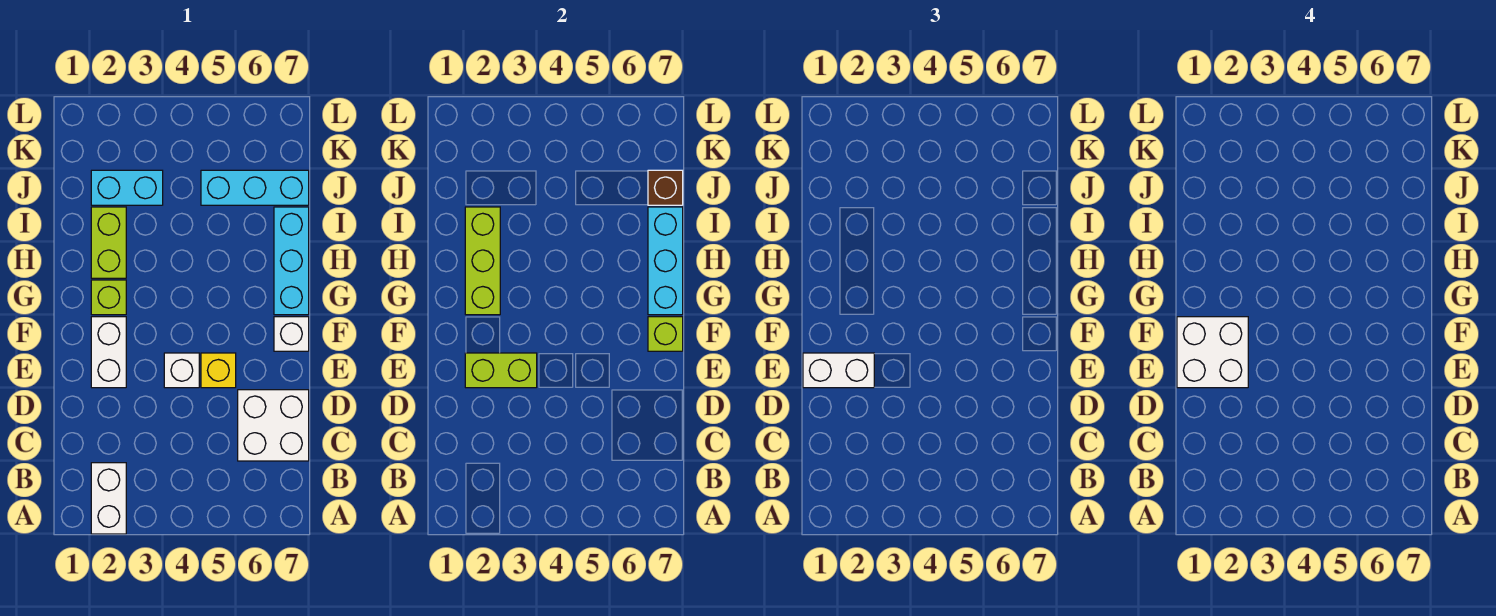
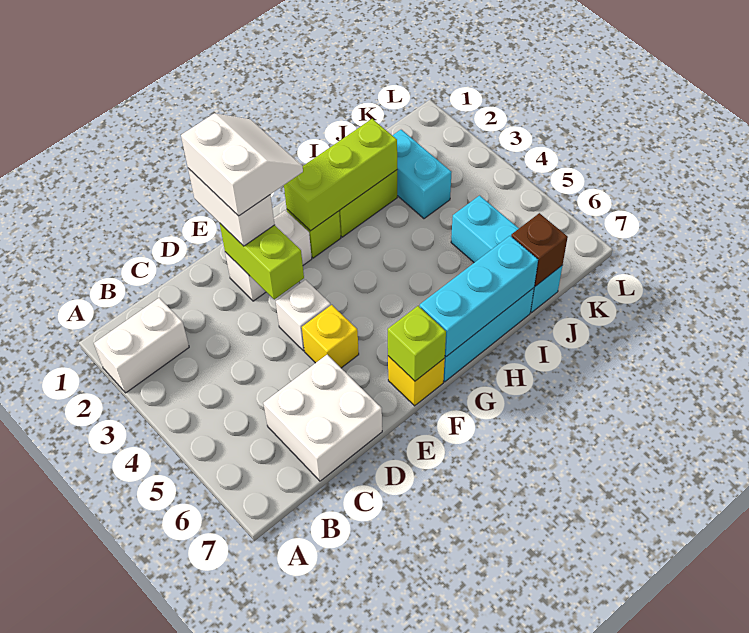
white 2x2 brick [1177,317,1248,388] -> white 2x2 slope [181,113,303,216]
white 1x1 brick [274,317,309,351] -> yellow 1x1 brick [388,356,445,406]

